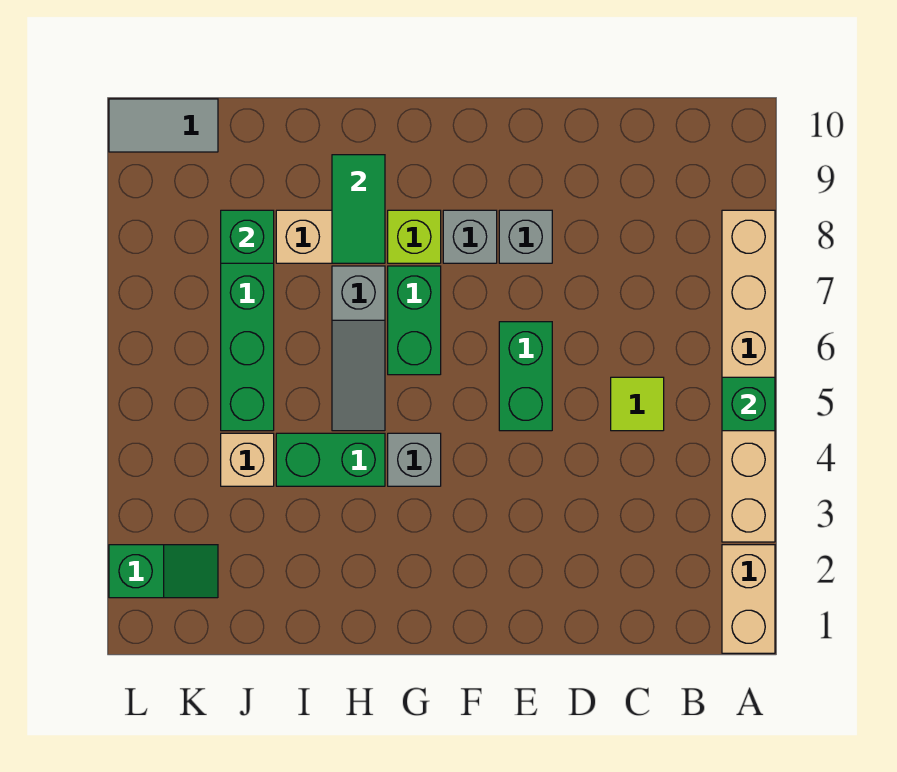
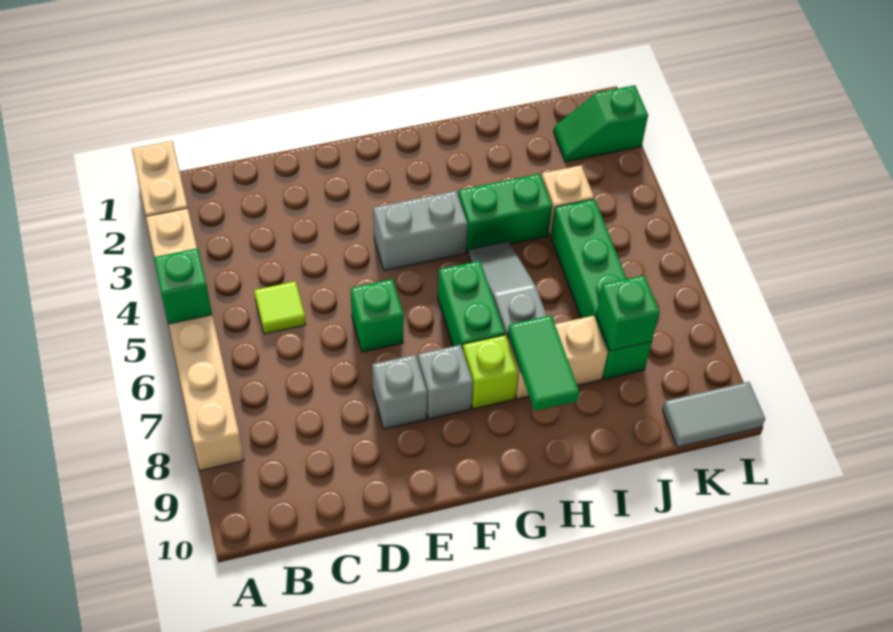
green 1x2 brick [499,322,552,431] -> green 1x1 brick [351,279,403,352]
grey 1x1 brick [388,433,441,486] -> grey 1x2 brick [373,191,468,271]

